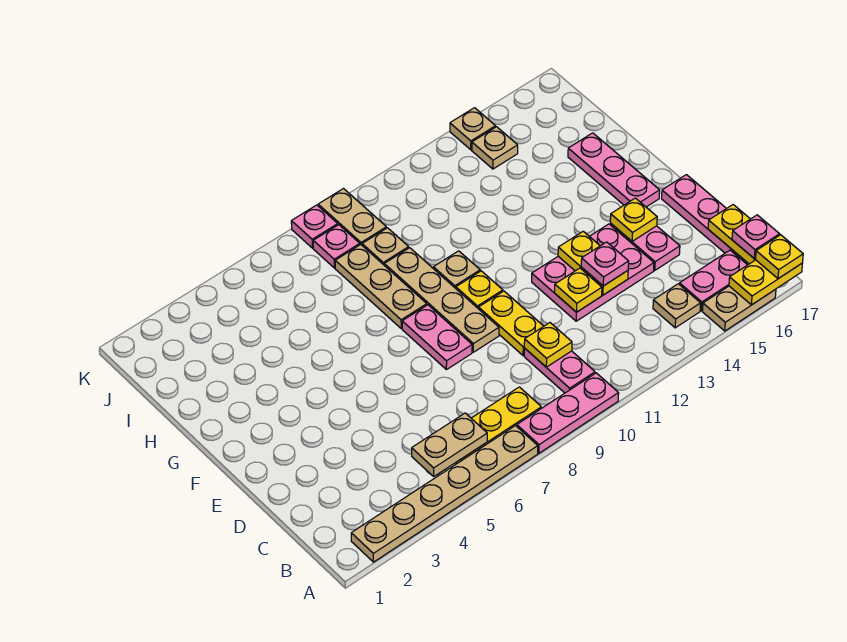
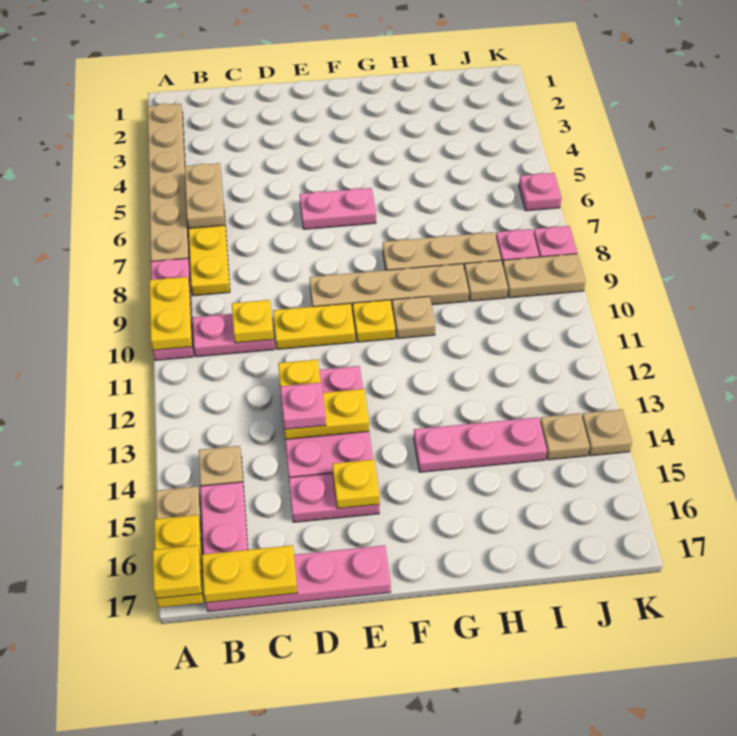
none -> yellow 1x2 plate [150,277,192,350]
pink 1x1 plate [732,215,780,259] -> pink 1x1 plate moved to [519,173,561,211]
pink 1x2 plate [402,305,472,370] -> pink 1x2 plate moved to [300,188,376,229]
pink 1x3 plate [568,133,660,207] -> pink 1x3 plate moved to [414,417,547,472]

